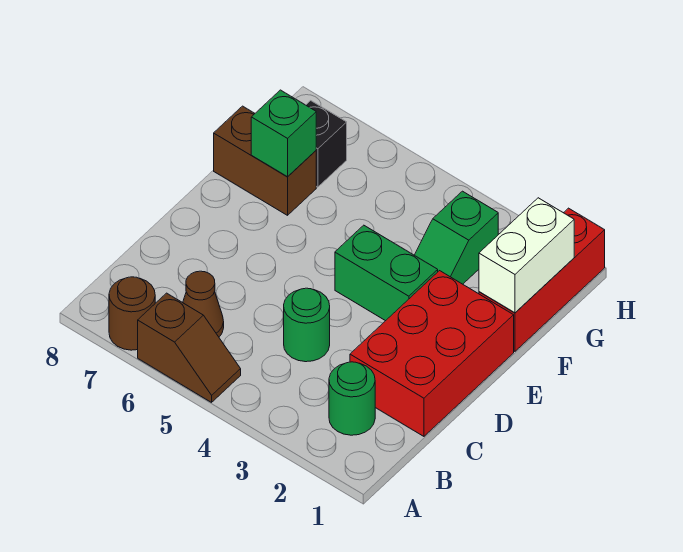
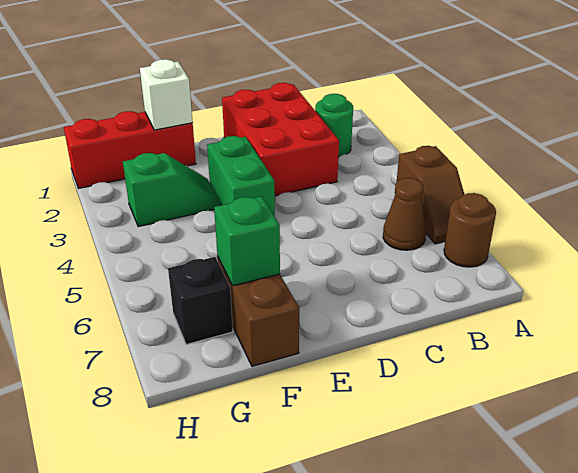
brown 1x2 slope [138,293,241,402] -> brown 1x2 slope turned to [397,146,465,244]
red 2x3 brick [350,271,514,436] -> red 2x3 brick turned to [222,83,339,196]
green 1x1 round brick [284,288,330,362] -> none
white 1x2 brick [479,198,574,313] -> white 1x1 brick [140,59,193,130]

